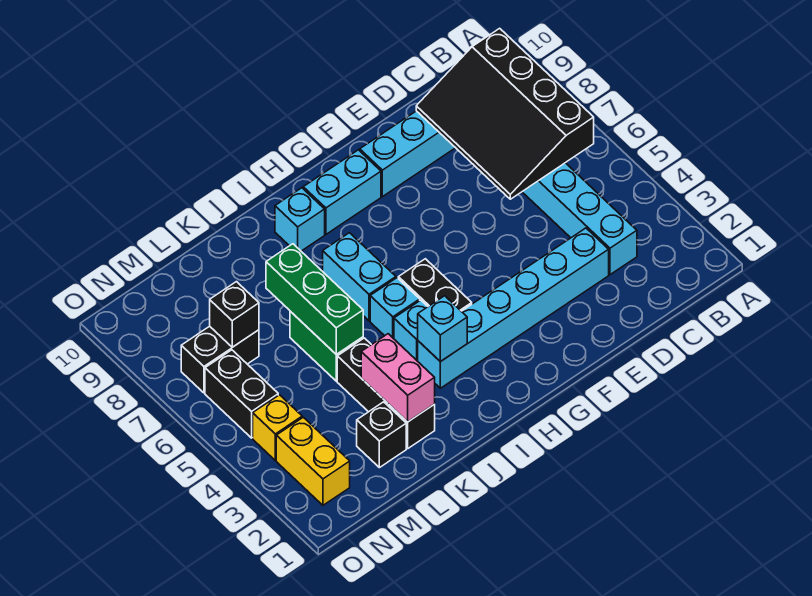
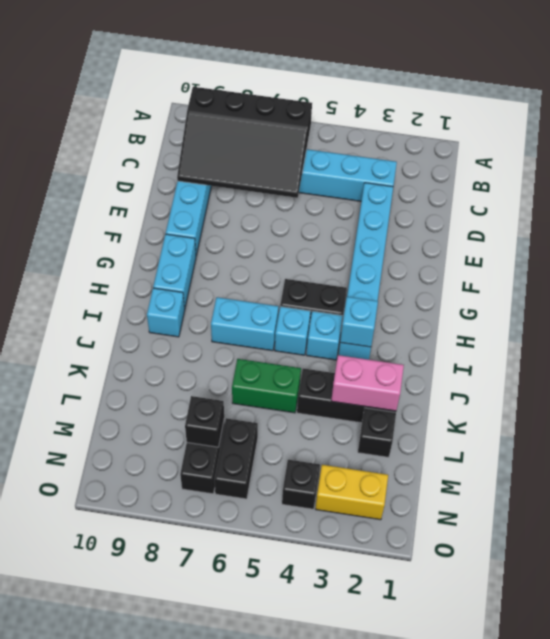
green 1x3 brick [266,244,363,354] -> none
yellow 1x1 brick [253,395,302,460] -> black 1x1 brick [282,460,320,509]
black 1x2 brick [205,350,278,438] -> black 1x2 brick turned to [214,418,258,499]

